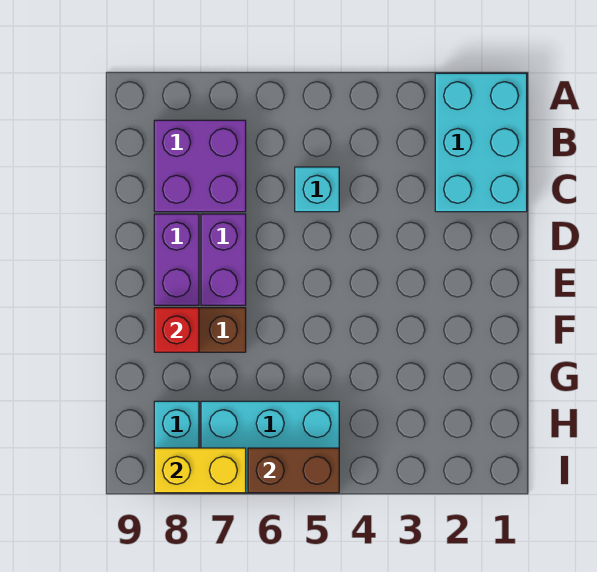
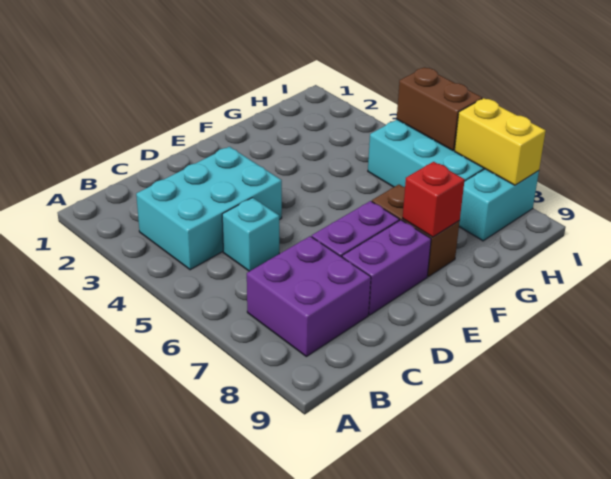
cyan 2x3 brick [435,73,527,212] -> cyan 2x3 brick moved to [136,147,282,270]

